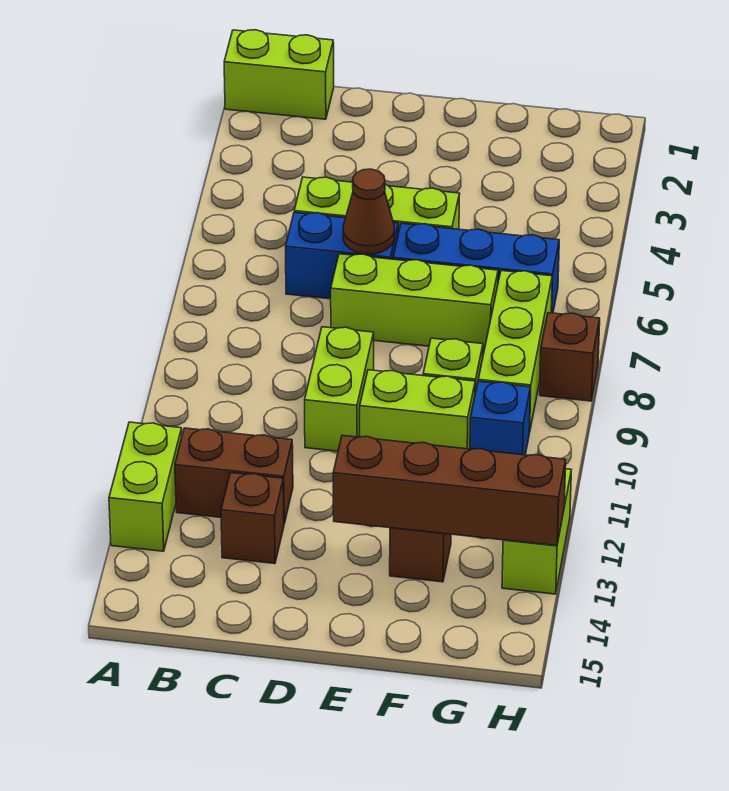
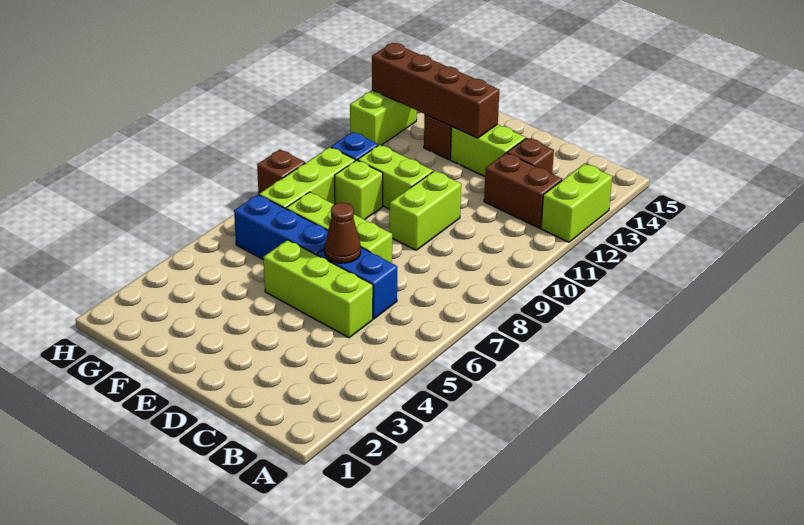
lime 1x2 brick [224,30,334,119] -> lime 1x2 brick moved to [450,124,526,177]

